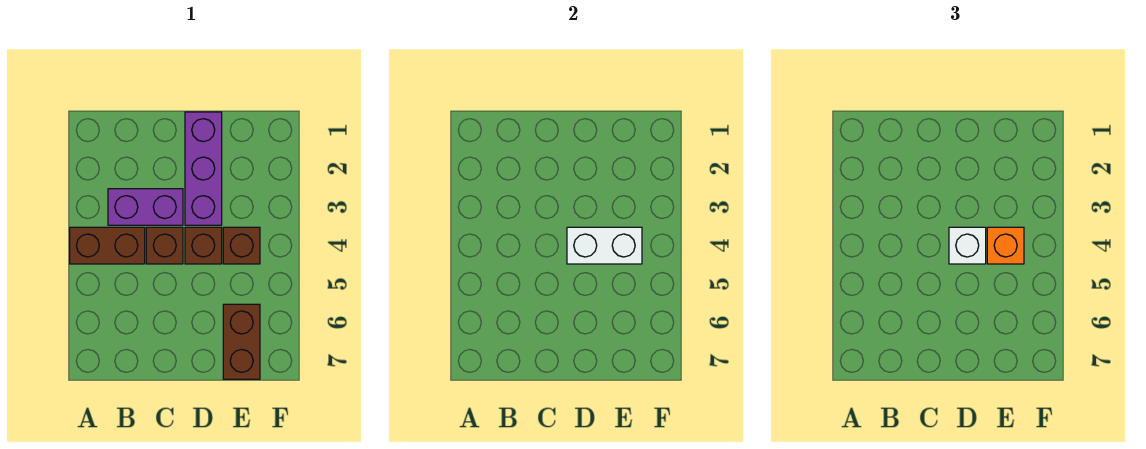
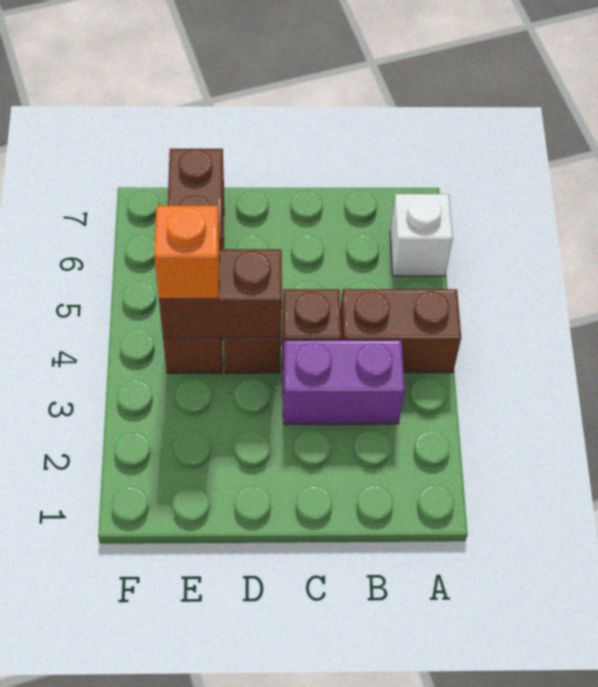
purple 1x3 brick [185,112,222,225] -> none
white 1x2 brick [567,227,642,264] -> brown 1x2 brick [159,249,282,338]
white 1x1 brick [949,227,986,264] -> white 1x1 brick moved to [390,194,453,276]

